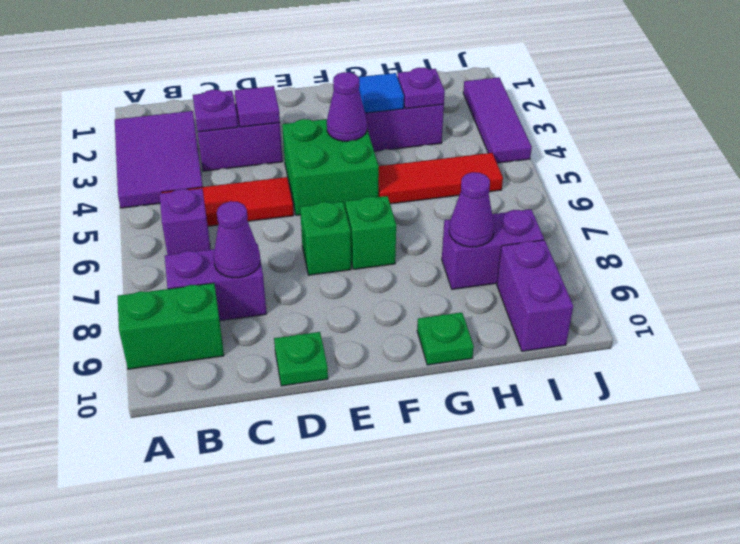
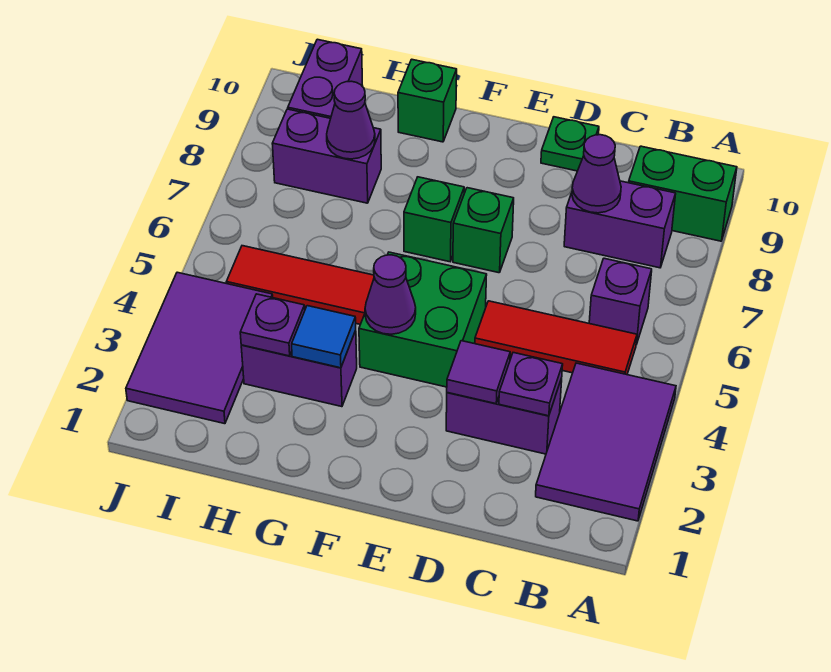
green 1x1 plate [417,312,474,365] -> green 1x1 brick [398,59,457,142]
purple 1x3 tile [463,77,532,163] -> purple 2x3 tile [126,272,273,424]

